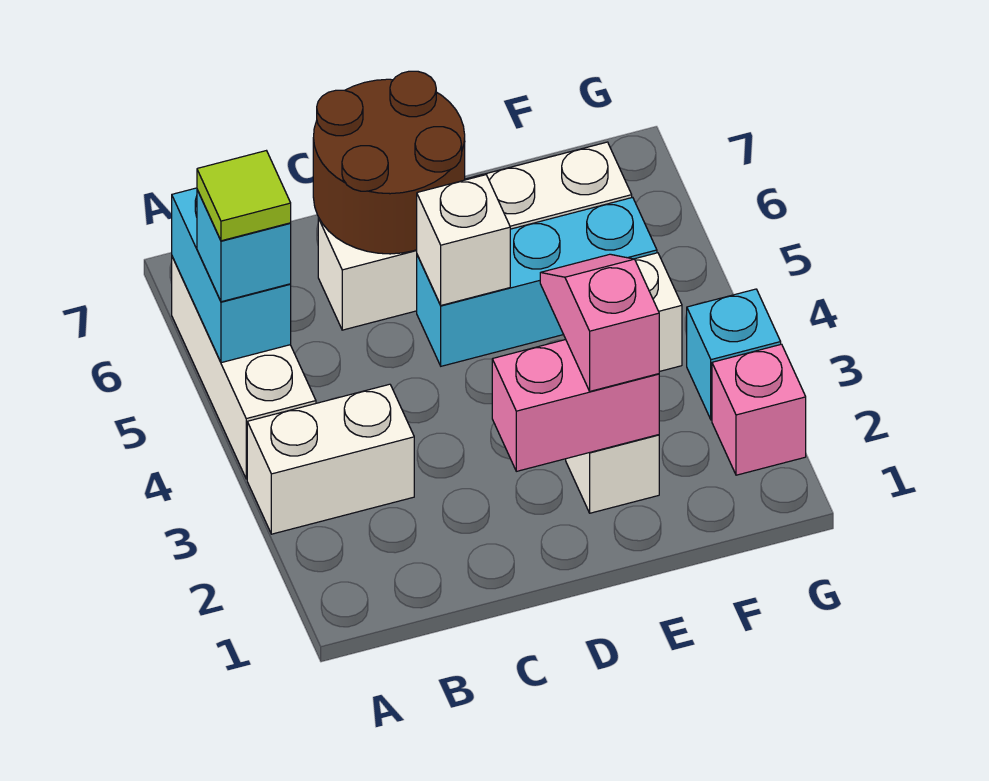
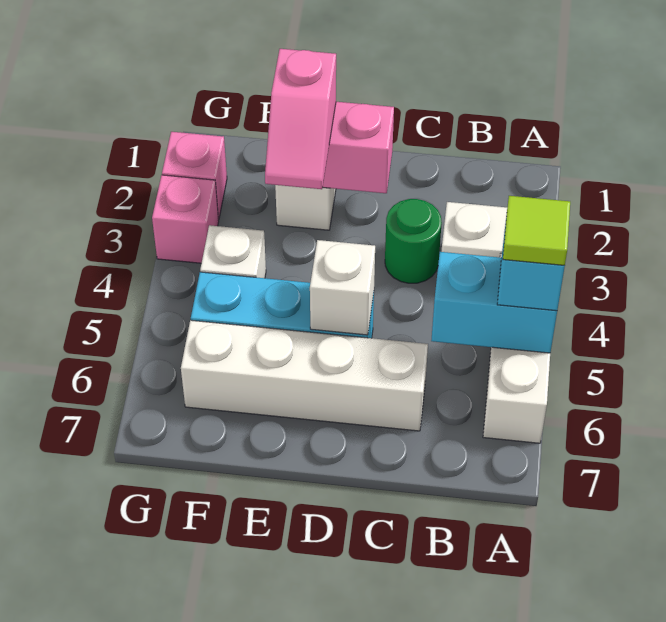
cyan 1x2 brick [172,188,291,363] -> cyan 1x2 brick turned to [431,252,557,353]
none -> green 1x1 round brick [385,199,442,283]
brown 2x2 round brick [313,71,465,254] -> none
cyan 1x1 brick [687,289,781,420] -> pink 1x1 brick [152,175,219,263]

